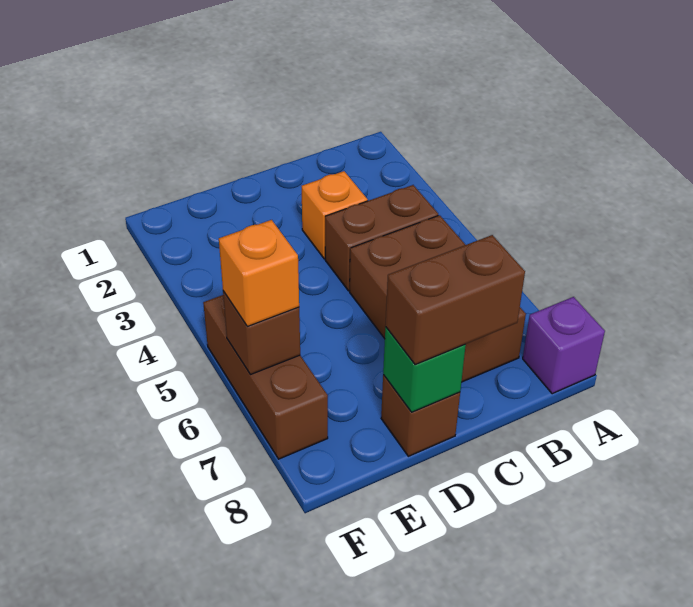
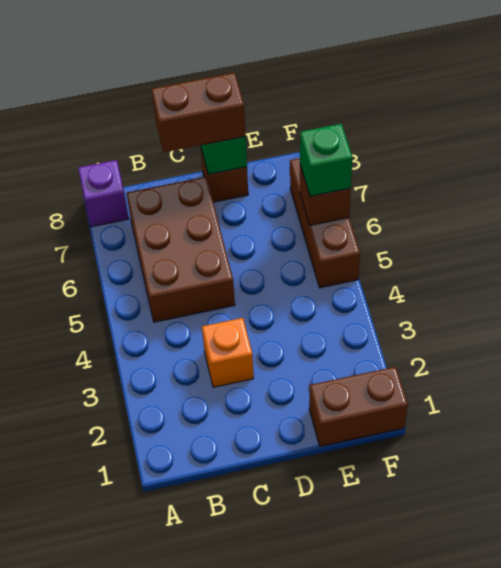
brown 1x2 brick [325,185,438,291] -> brown 1x2 brick moved to [309,367,408,446]
orange 1x1 brick [219,220,299,326] -> green 1x1 brick [300,124,353,196]

